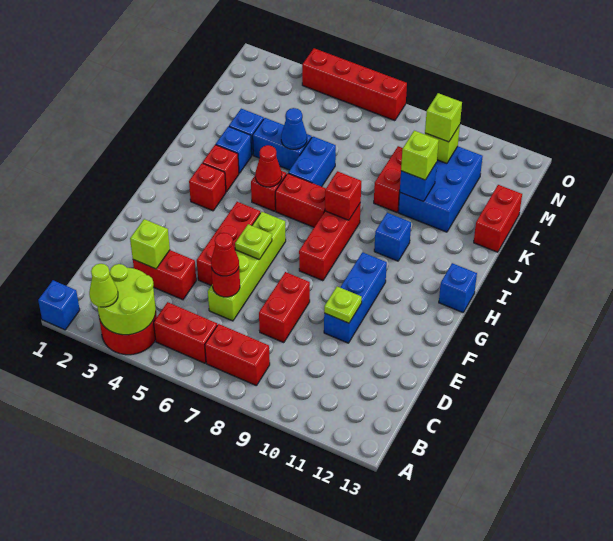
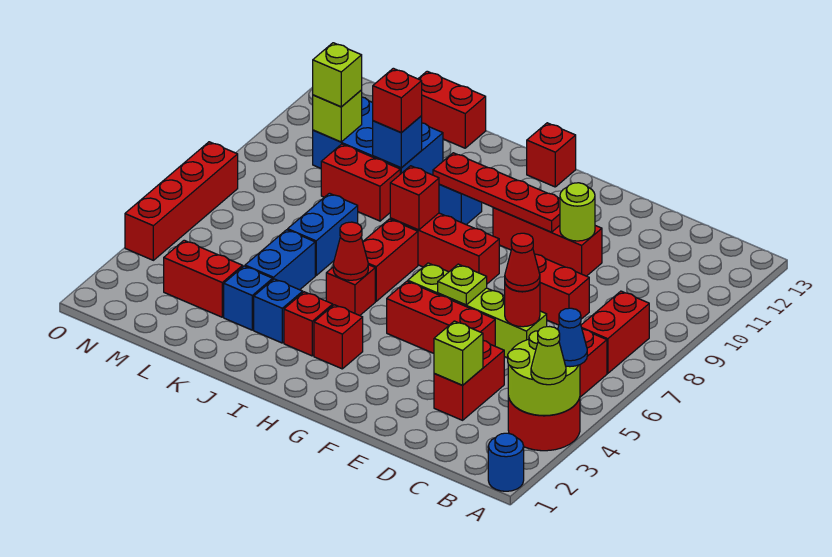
blue 1x1 brick [38,280,80,330] -> blue 1x1 round brick [488,433,524,491]
blue 1x3 brick [324,252,387,343] -> red 1x3 brick [493,208,602,276]
lime 1x1 plate [324,287,362,323] -> lime 1x1 round brick [560,183,595,241]
none -> red 1x4 plate [433,153,560,232]
blue 1x1 brick [439,263,477,312] -> red 1x1 brick [527,123,576,187]
blue 1x2 brick [288,137,336,187] -> blue 1x2 brick turned to [288,193,358,275]
blue 1x1 cone [281,108,307,149] -> blue 1x1 cone moved to [558,308,587,367]
lime 1x1 brick [401,131,439,180] -> red 1x1 brick [373,68,422,133]
none -> red 1x2 brick [164,240,243,317]

